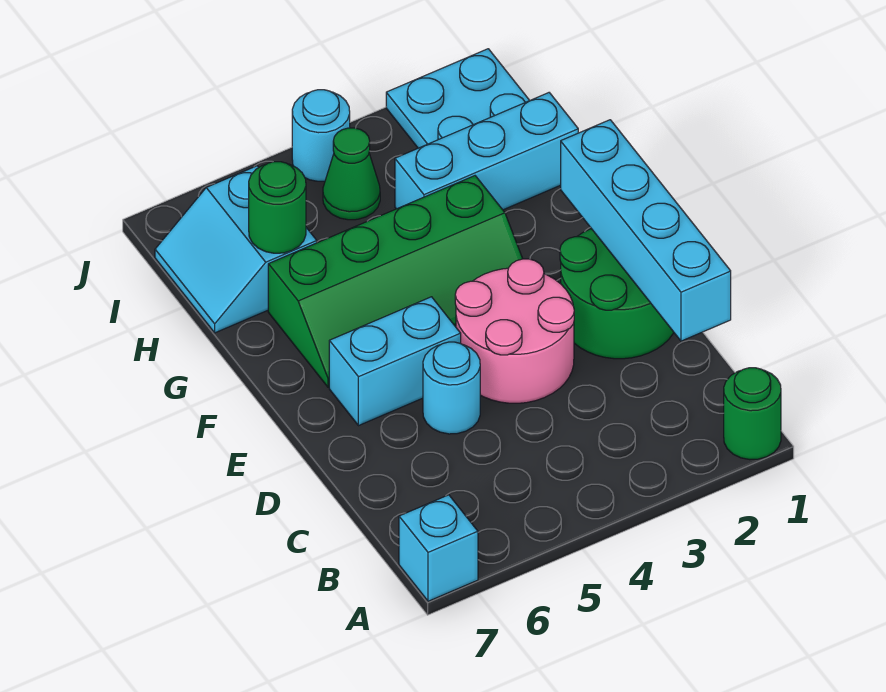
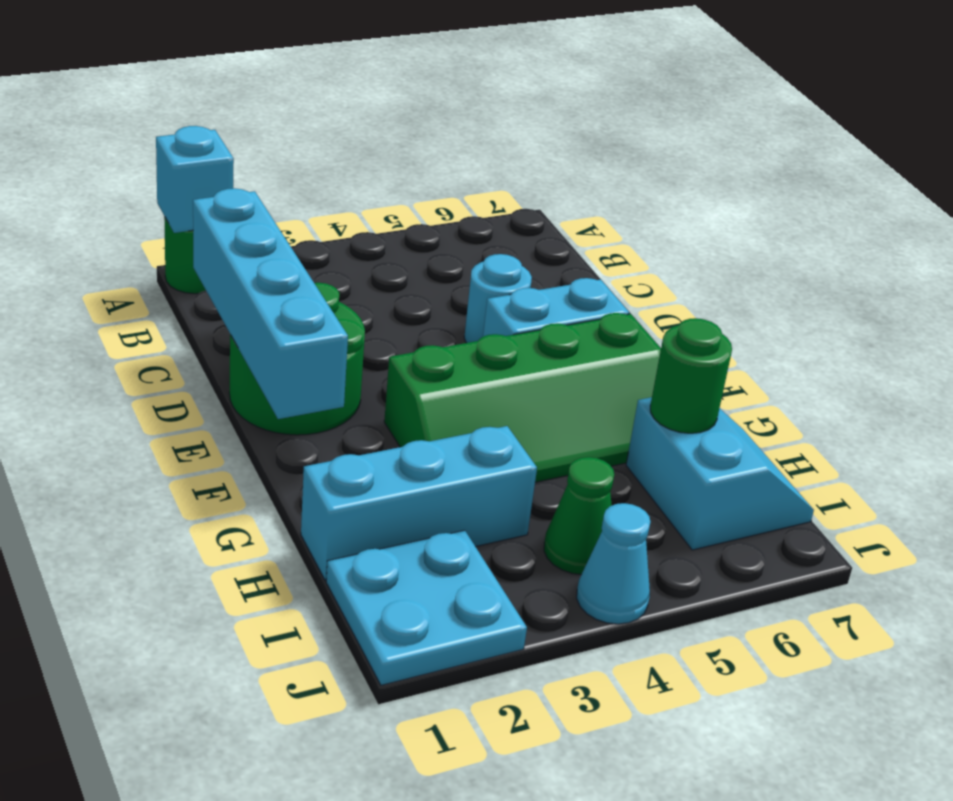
cyan 1x1 brick [399,495,478,601] -> cyan 1x1 brick moved to [156,126,234,233]
pink 2x2 round brick [455,259,574,403] -> none
green 2x4 slope [268,176,523,387] -> green 2x4 slope turned to [384,313,661,482]
cyan 1x1 round brick [292,90,350,181] -> cyan 1x1 cone [577,503,651,624]

